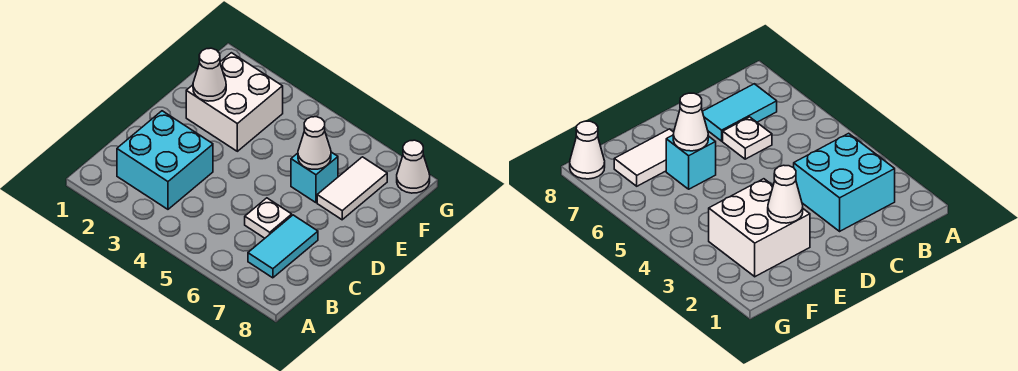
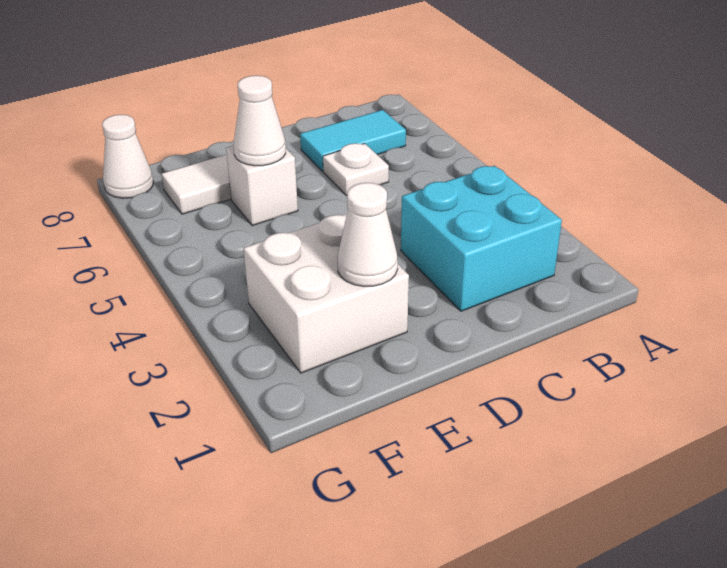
cyan 1x1 brick [291,152,338,203] -> white 1x1 brick [226,146,298,226]

